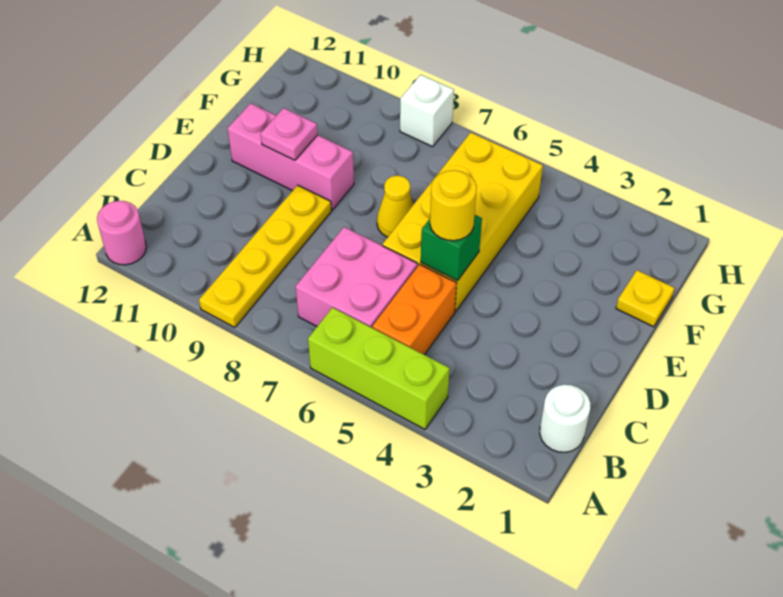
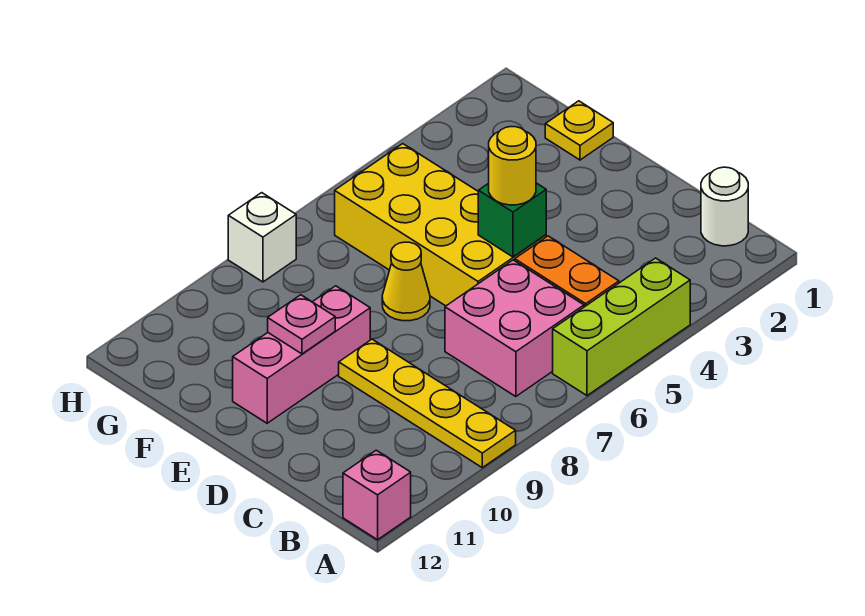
pink 1x1 round brick [97,201,146,265] -> pink 1x1 brick [343,450,411,540]

